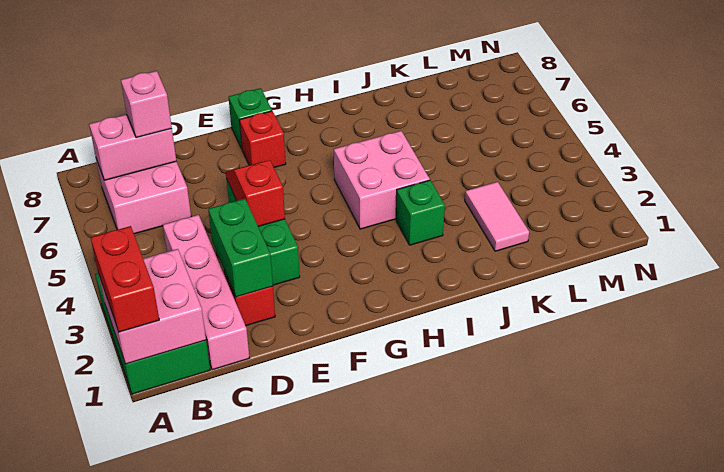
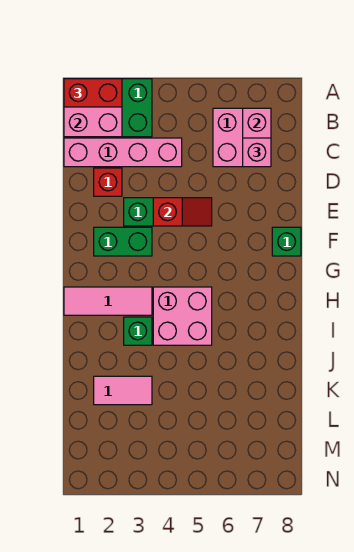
green 1x2 brick [208,199,273,297] -> green 1x2 brick moved to [94,227,152,256]
red 1x1 brick [239,111,286,167] -> none
none -> pink 1x3 tile [64,287,152,315]

